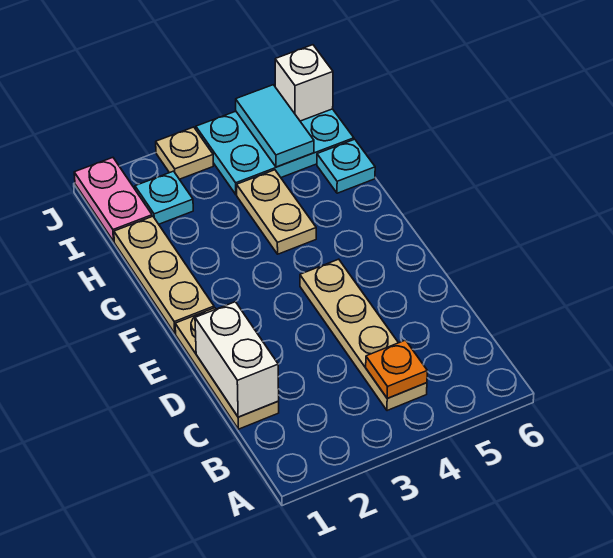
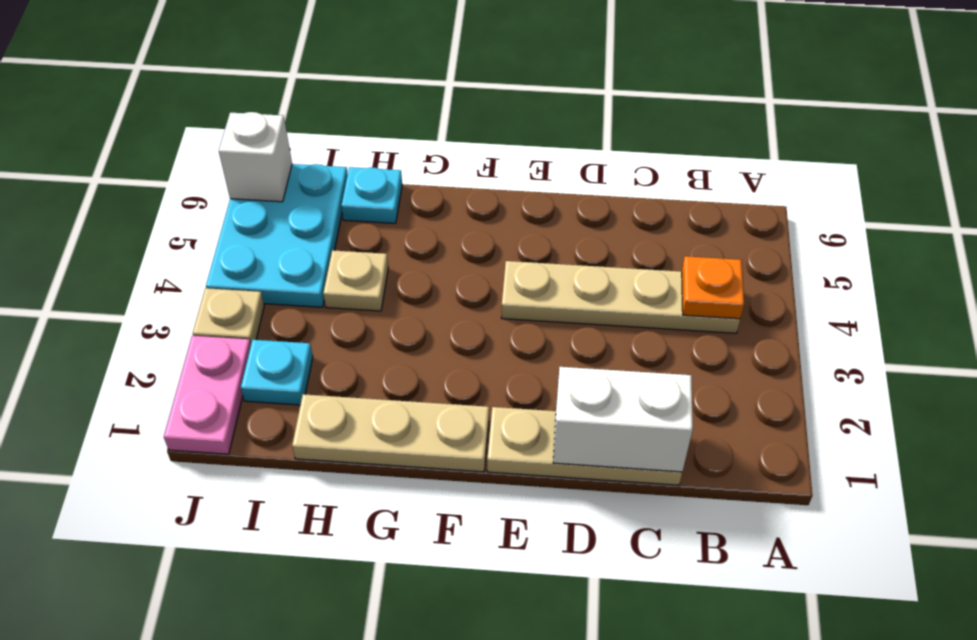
tan 1x2 plate [237,170,316,254] -> tan 1x1 plate [323,250,388,311]
pink 1x2 plate [74,158,152,241] -> pink 1x2 plate turned to [164,336,251,454]
cyan 1x2 tile [236,85,314,167] -> none

